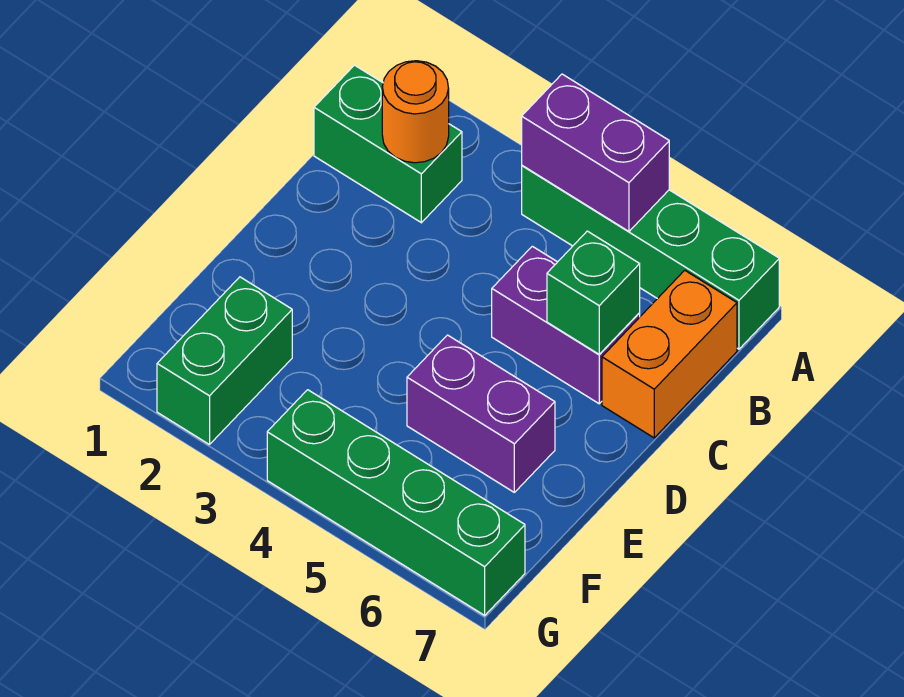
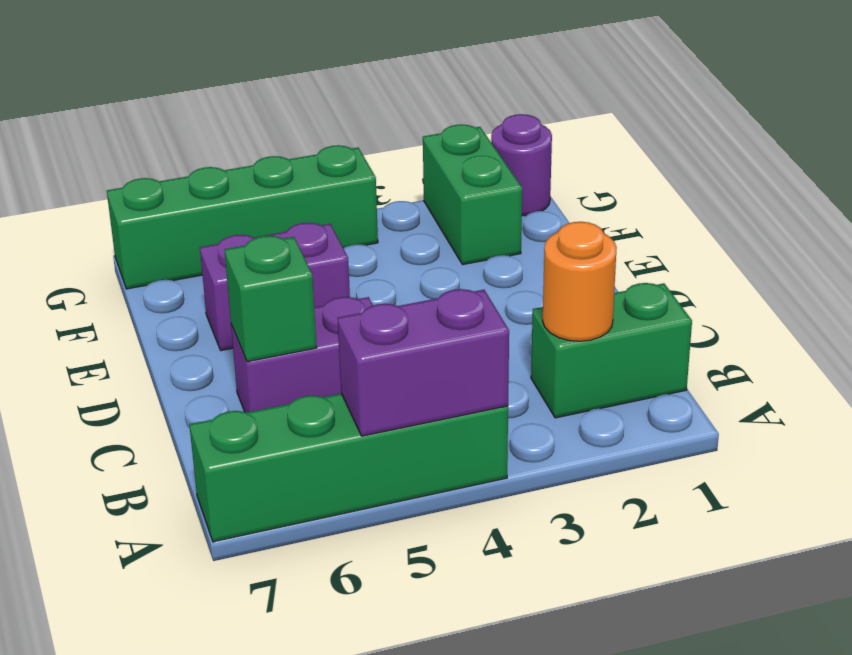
orange 1x2 brick [602,270,737,438] -> none
none -> purple 1x1 round brick [491,114,552,216]

